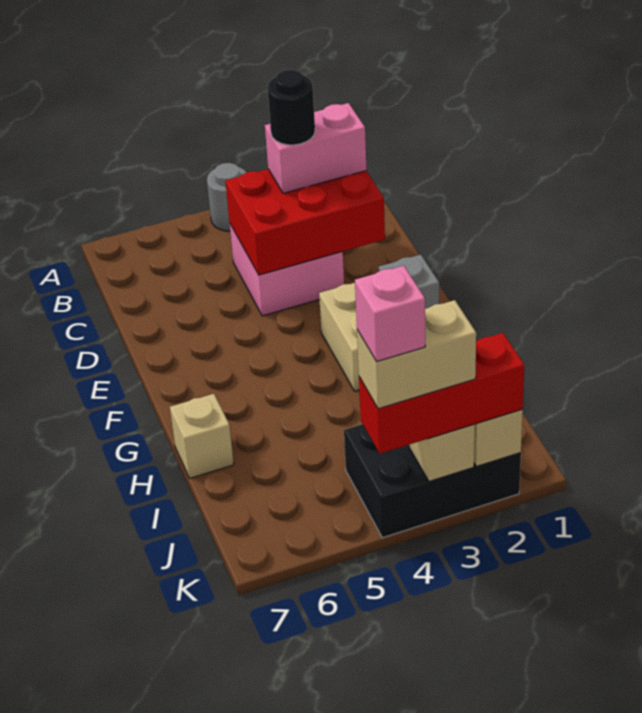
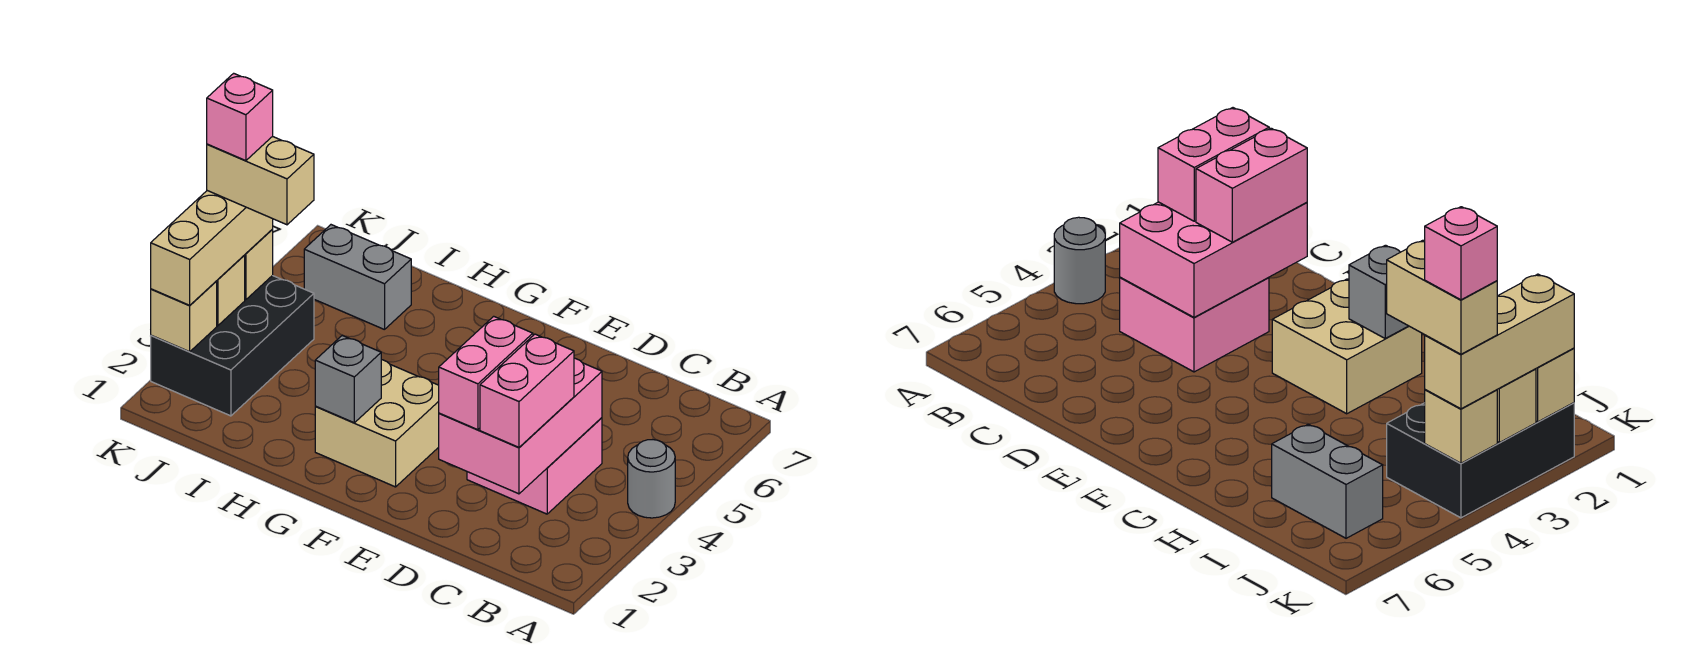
red 2x3 brick [225,169,385,275] -> pink 2x3 brick [439,358,602,494]
black 1x1 round brick [267,70,315,145] -> none
none -> pink 1x2 brick [439,316,533,430]
tan 1x1 brick [170,394,234,478] -> tan 1x1 brick moved to [244,229,273,300]
none -> grey 1x2 brick [304,225,411,330]
red 1x3 brick [359,333,524,453] -> tan 1x3 brick [151,191,273,305]
tan 1x2 brick [357,300,476,409] -> tan 1x2 brick turned to [207,136,314,225]

